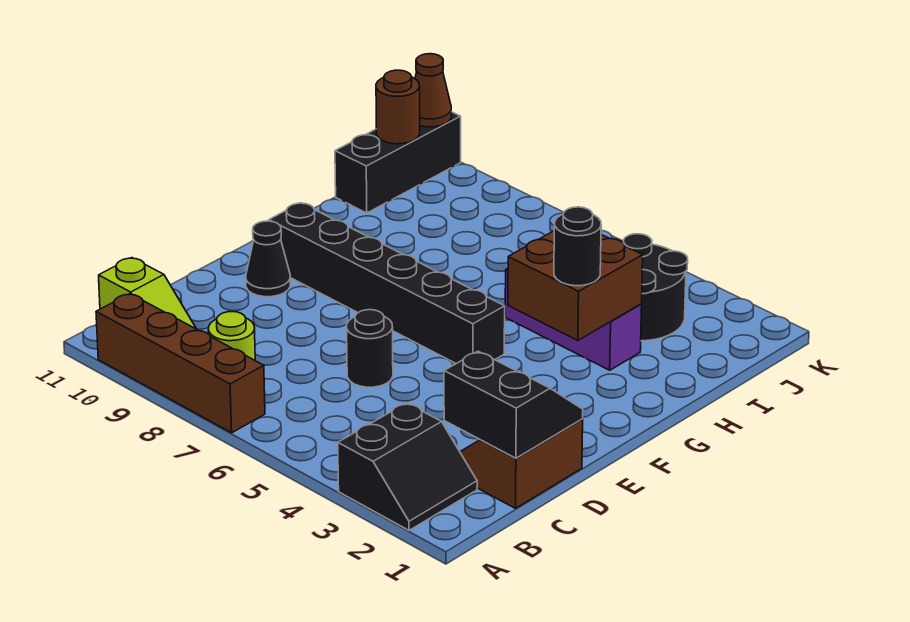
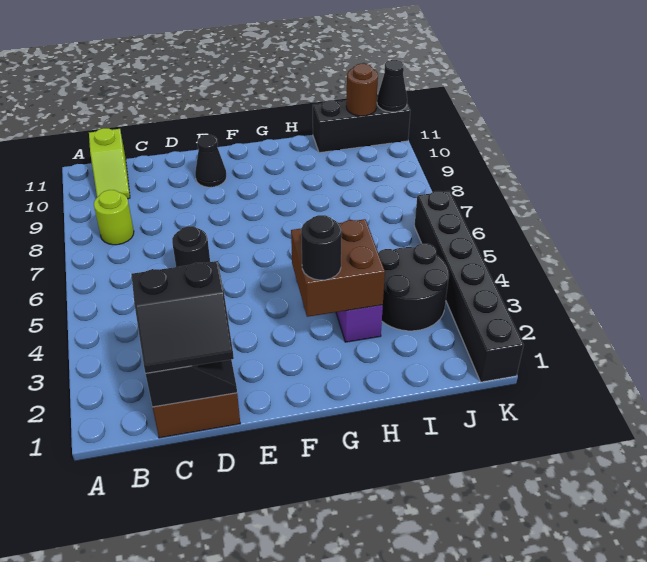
black 2x2 slope [338,403,477,530] -> black 2x2 slope moved to [131,261,234,373]
brown 1x4 brick [96,294,265,433] -> none
black 1x6 brick [269,203,505,363] -> black 1x6 brick moved to [414,191,524,382]
brown 1x1 cone [415,54,451,127] -> black 1x1 cone [377,60,407,112]

